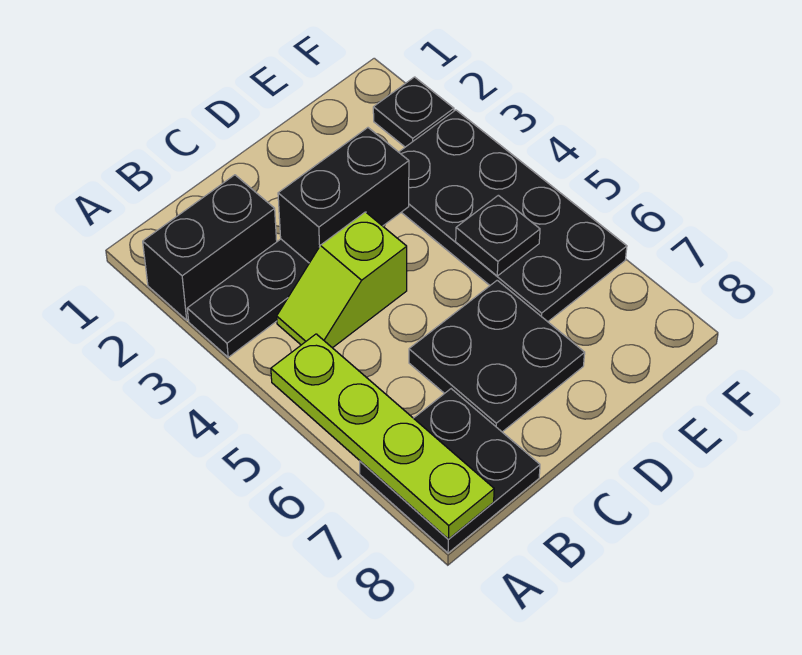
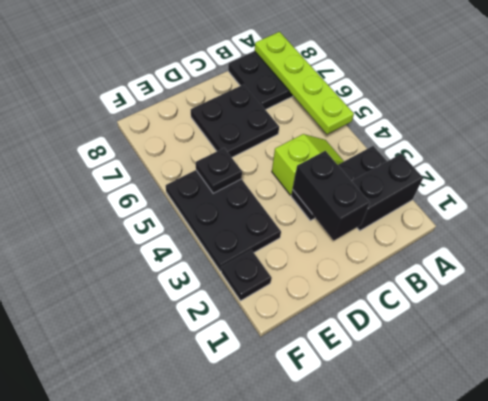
black 1x2 brick [278,128,409,263] -> black 1x2 brick turned to [293,151,370,241]
black 2x4 plate [399,110,627,322] -> black 2x3 plate [166,170,281,271]

